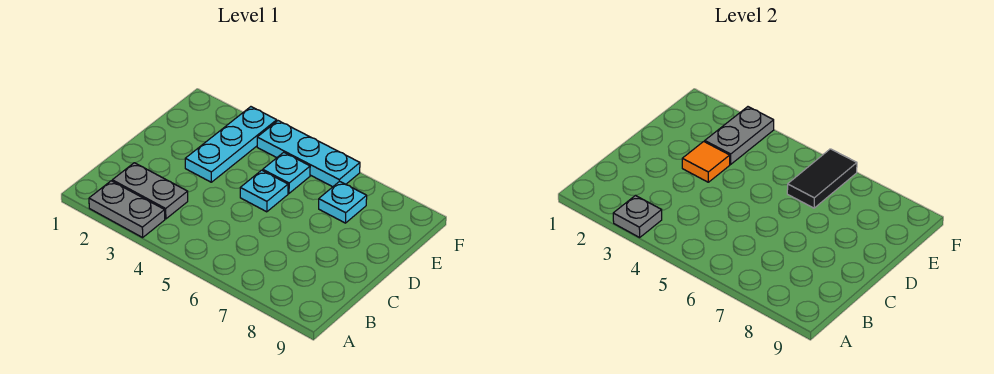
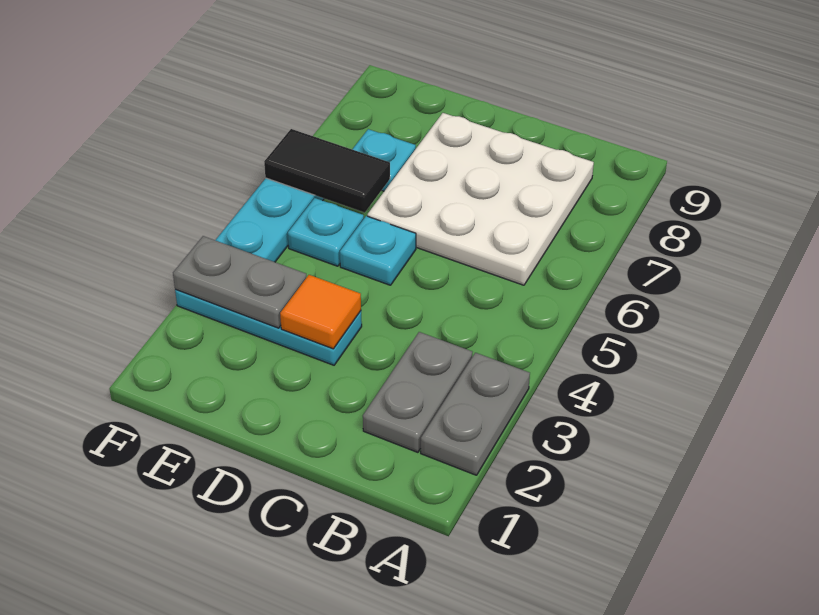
grey 1x1 plate [613,195,662,237] -> none
none -> white 3x3 plate [367,113,594,285]

